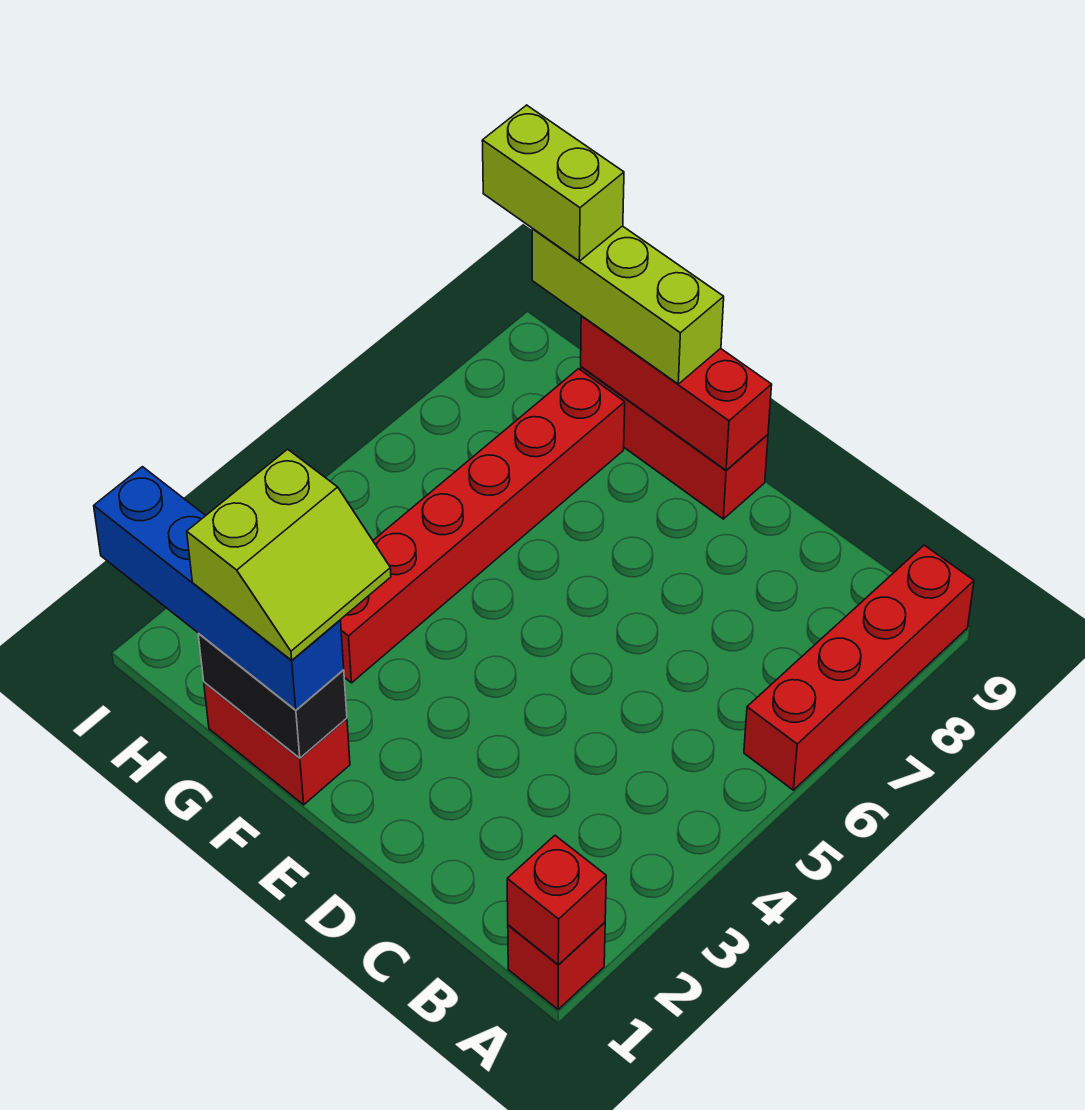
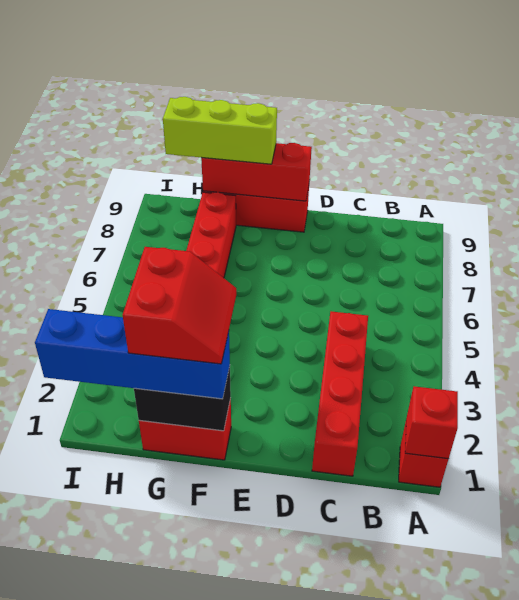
red 1x4 brick [744,545,974,790] -> red 1x4 brick moved to [312,311,368,476]
lime 2x2 slope [187,449,391,660] -> red 2x2 slope [123,247,236,364]
lime 1x2 brick [482,105,624,261] -> none

